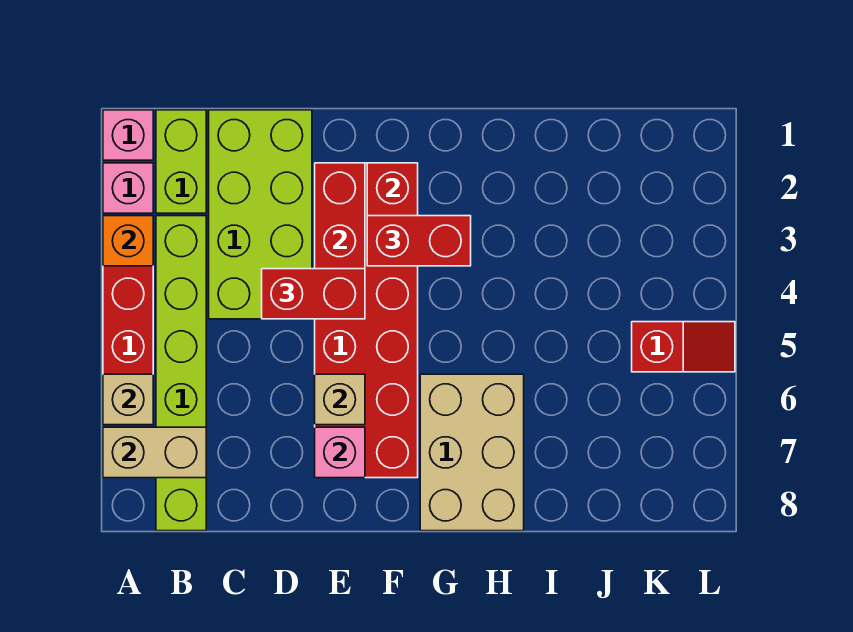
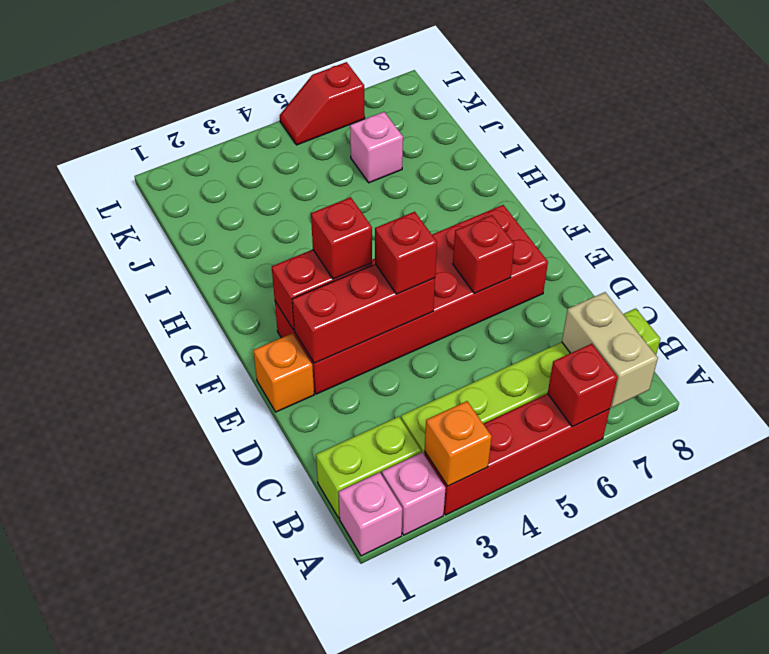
tan 1x1 brick [103,374,153,425] -> red 1x1 brick [548,344,617,427]
lime 2x4 brick [209,110,312,319] -> none
red 1x2 brick [262,269,365,319] -> red 1x1 brick [375,212,437,294]
none -> orange 1x1 brick [253,333,314,412]
tan 1x1 brick [315,374,365,425] -> red 1x1 brick [453,215,515,293]
pink 1x1 brick [315,427,365,478] -> pink 1x1 brick moved to [350,112,403,183]
red 1x2 brick [367,216,471,266] -> red 1x1 brick [311,197,372,279]
tan 2x3 brick [420,374,524,531] -> none
red 1x2 slope [632,322,735,372] -> red 1x2 slope turned to [280,62,365,145]

